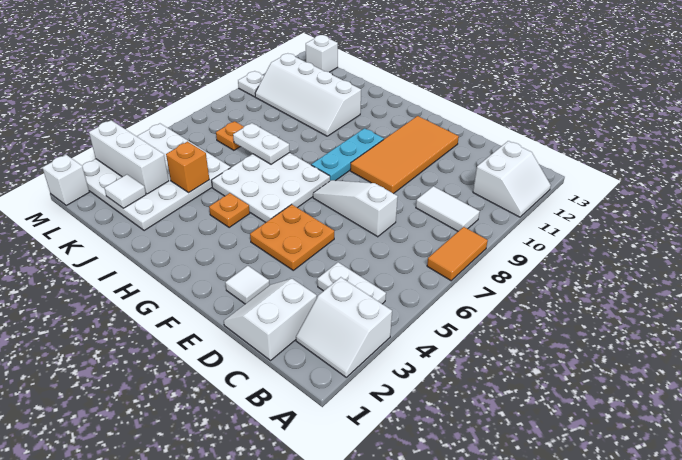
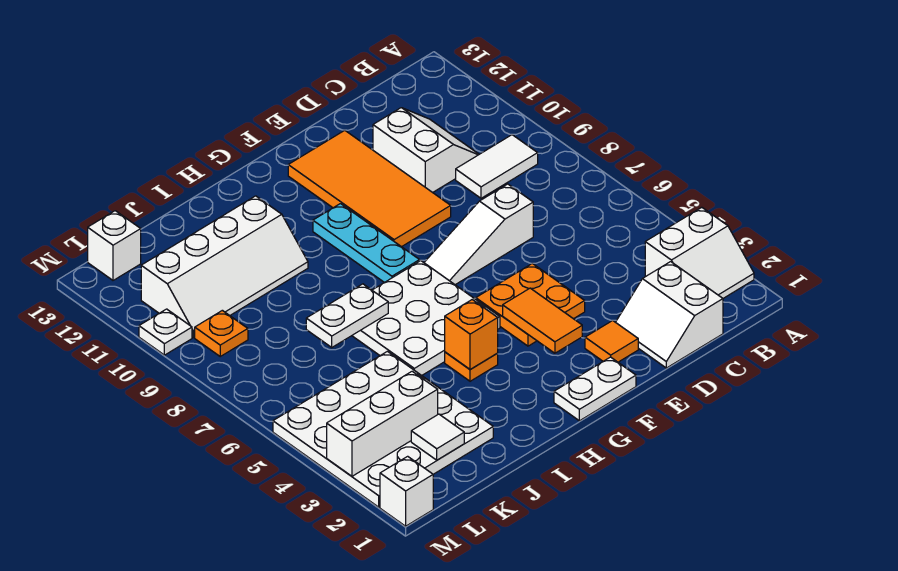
orange 1x2 tile [427,227,488,281] -> orange 1x2 tile moved to [503,288,582,353]
white 2x2 slope [473,141,551,217] -> white 2x2 slope moved to [373,108,479,193]
white 1x2 plate [317,262,386,304] -> white 1x2 plate moved to [554,357,636,421]
white 1x1 tile [225,266,270,304] -> orange 1x1 tile [585,321,638,362]
orange 1x1 brick [166,142,209,192] -> orange 1x1 brick moved to [445,300,498,370]
orange 1x1 plate [216,121,244,150] -> orange 1x1 plate moved to [195,310,248,356]

